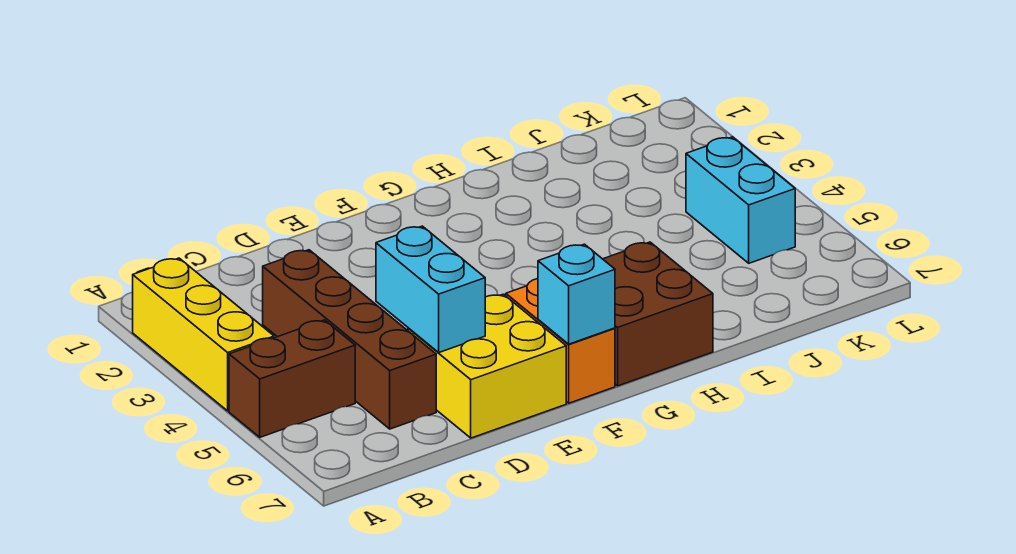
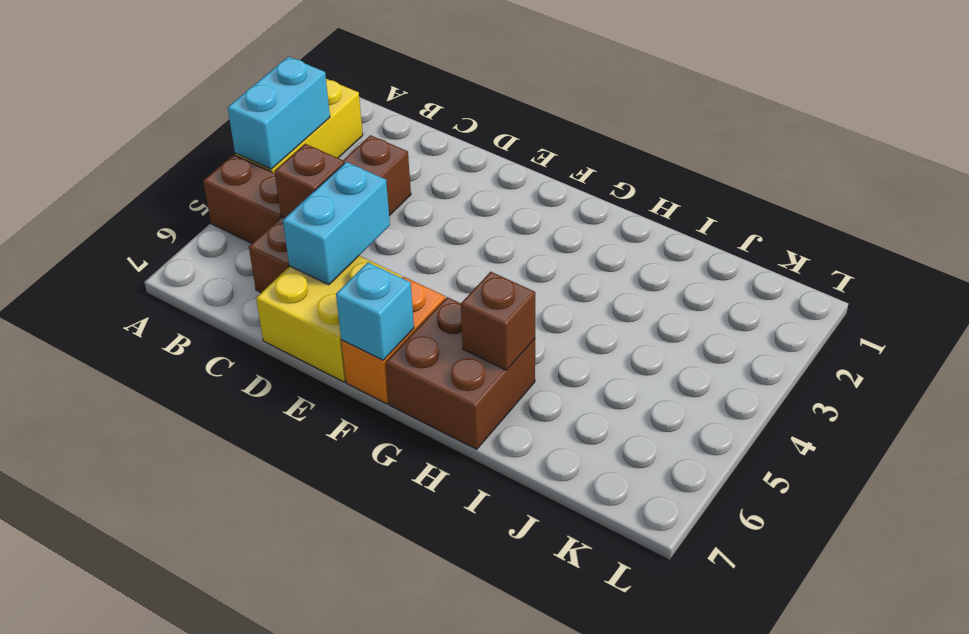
none -> brown 1x1 brick [274,144,344,218]
none -> brown 1x1 brick [461,272,535,370]
cyan 1x2 brick [686,137,795,263] -> cyan 1x2 brick moved to [228,57,330,169]

